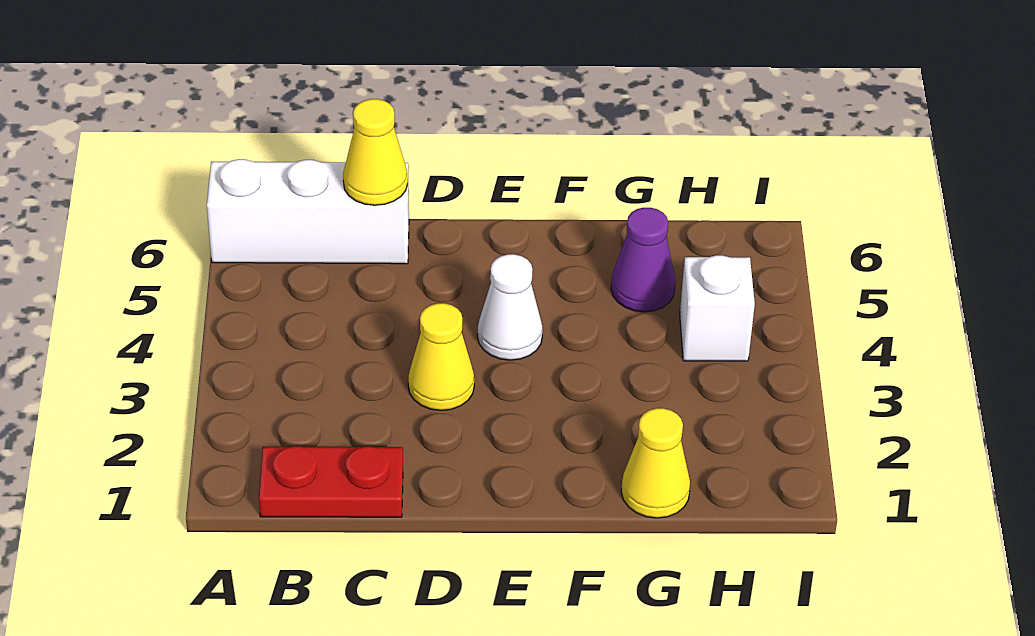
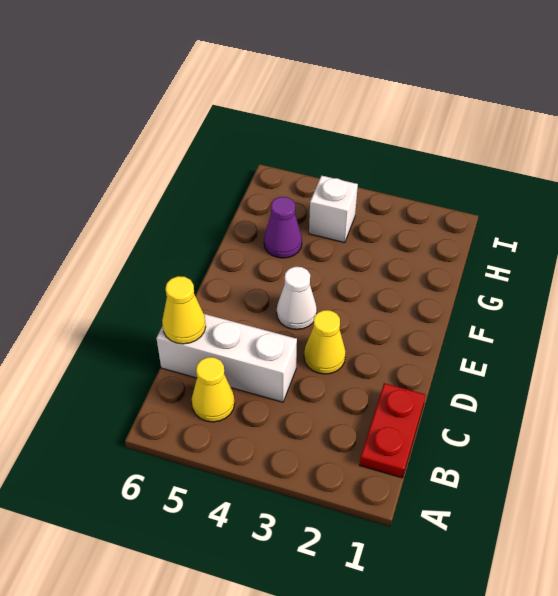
white 1x3 brick [207,159,409,264] -> white 1x3 brick turned to [156,314,297,402]
yellow 1x1 cone [621,408,690,518] -> yellow 1x1 cone moved to [192,357,235,422]

